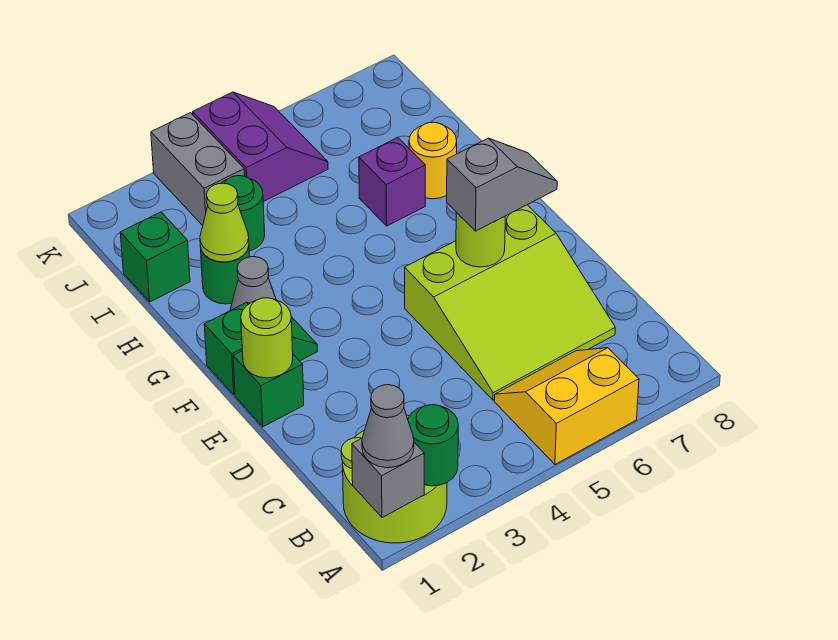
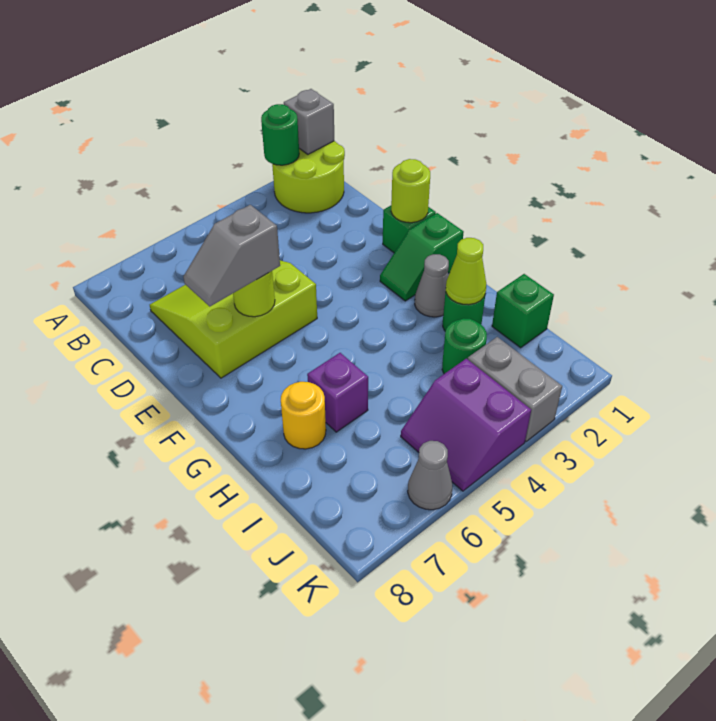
grey 1x1 cone [362,385,414,468] -> grey 1x1 cone moved to [408,441,452,510]
yellow 2x2 slope [494,348,639,464] -> none

